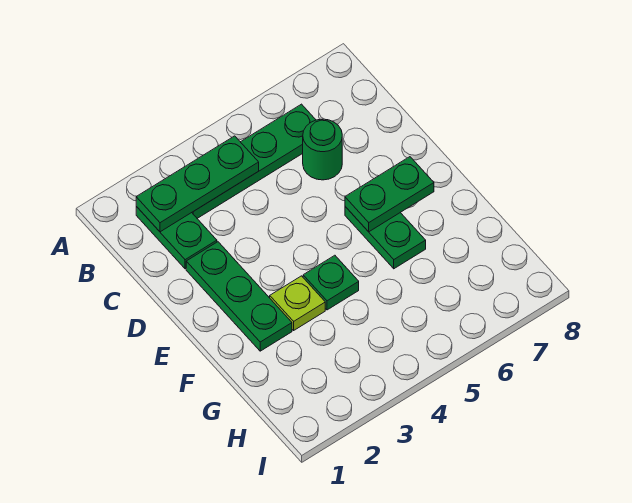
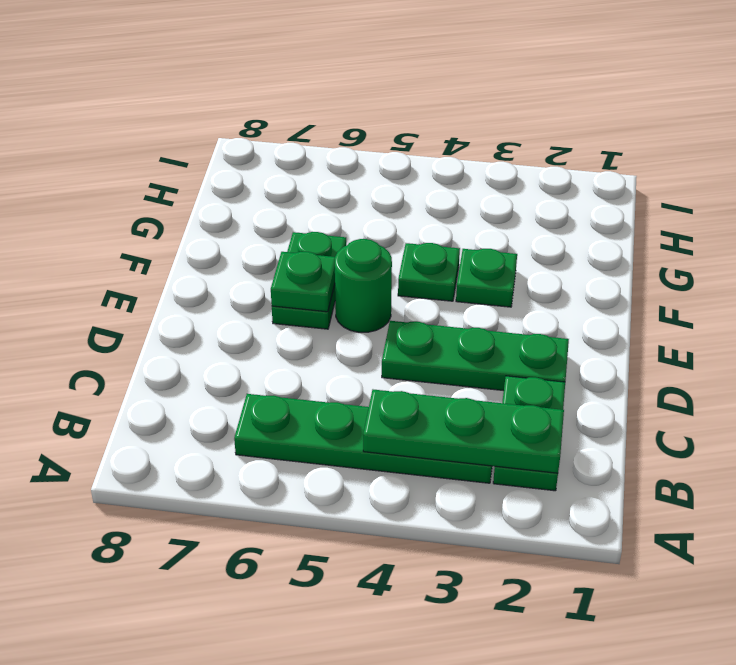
green 1x1 round brick [303,119,342,180] -> green 1x1 round brick moved to [335,239,392,332]
green 1x3 plate [186,242,292,351] -> green 1x3 plate turned to [382,321,569,391]
green 1x2 plate [345,157,434,232] -> green 1x1 plate [271,252,335,312]
lime 1x1 plate [270,276,325,330] -> green 1x1 plate [456,249,517,307]

